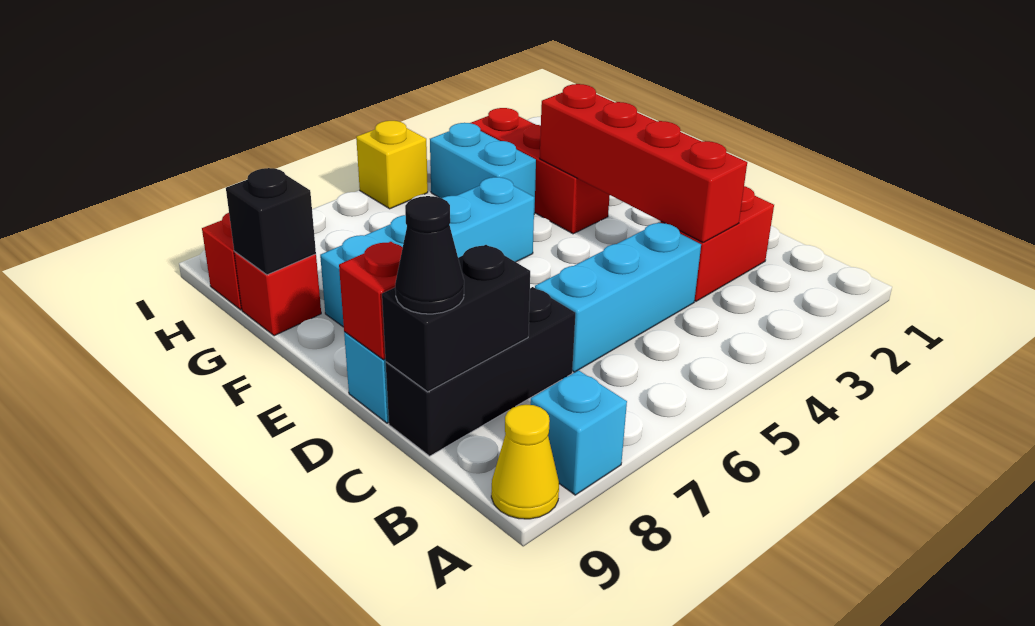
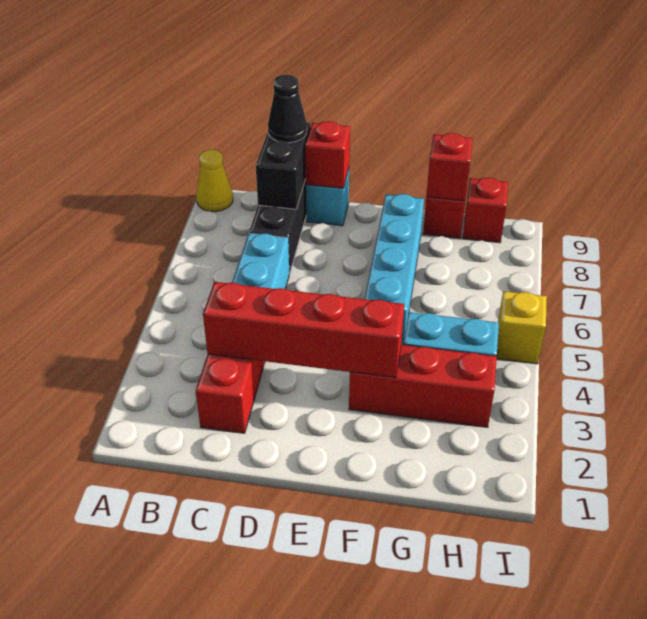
cyan 1x1 brick [531,370,627,495] -> none
black 1x1 brick [226,168,316,275] -> red 1x1 brick [426,133,473,201]

